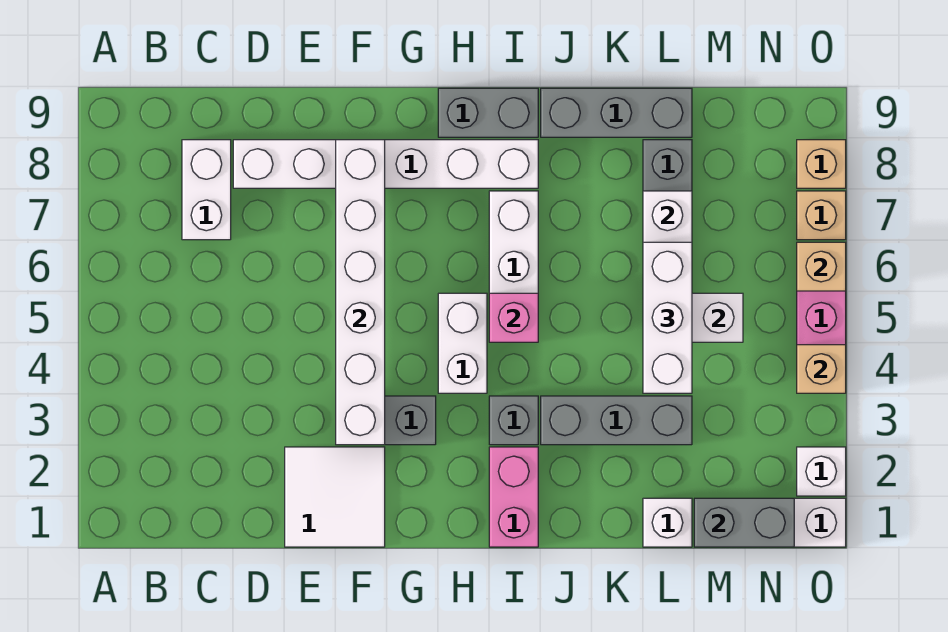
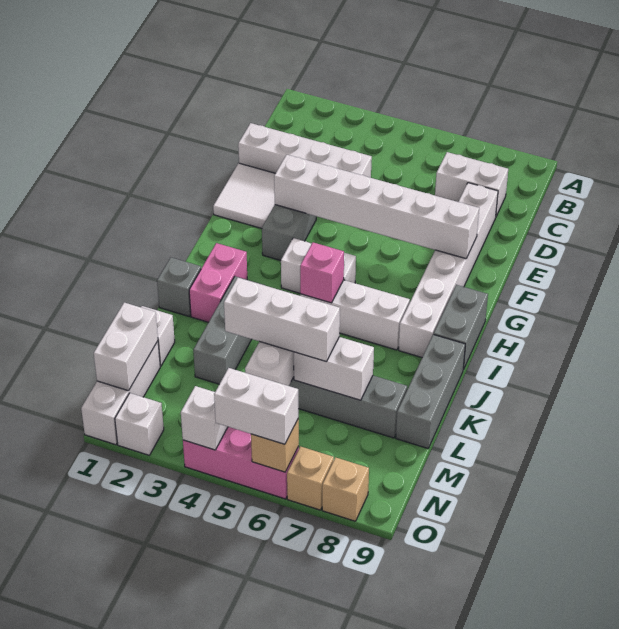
none -> white 1x4 brick [238,123,372,178]
pink 1x2 brick [489,447,538,547] -> pink 1x2 brick turned to [189,243,247,322]
grey 1x1 brick [489,396,538,445] -> grey 1x1 brick moved to [157,258,201,316]
grey 1x2 brick [694,498,794,547] -> white 1x2 brick [94,303,158,391]
tan 1x1 brick [797,345,846,393] -> white 1x1 brick [181,386,228,450]
none -> white 1x2 brick [214,368,298,444]

